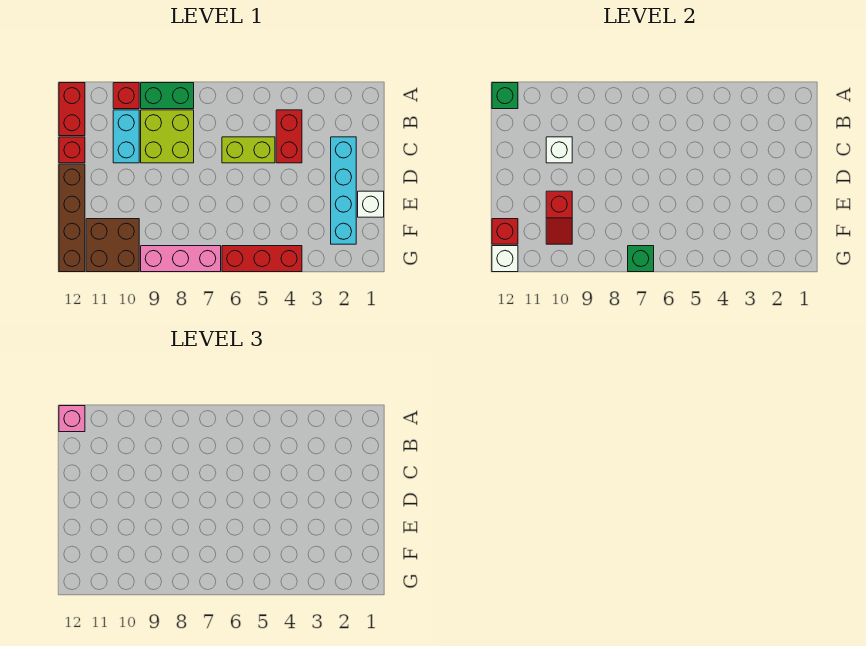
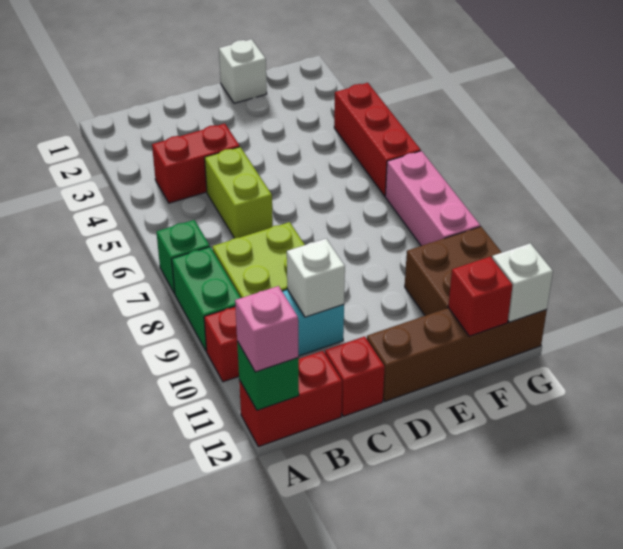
cyan 1x4 brick [331,137,356,244] -> none
red 1x2 slope [546,191,572,244] -> none
green 1x1 brick [628,246,654,272] -> green 1x1 brick moved to [156,220,210,294]

